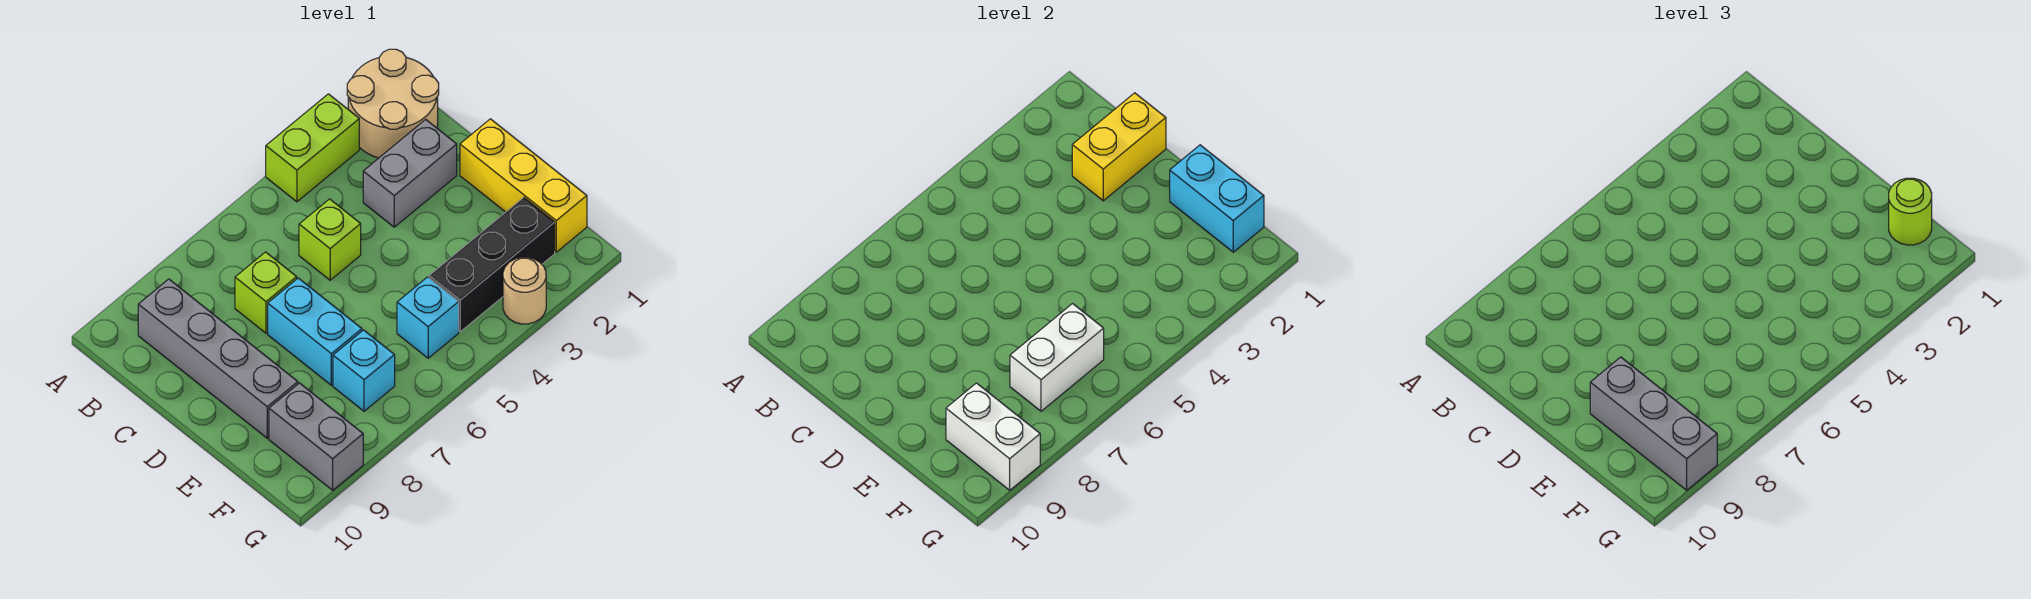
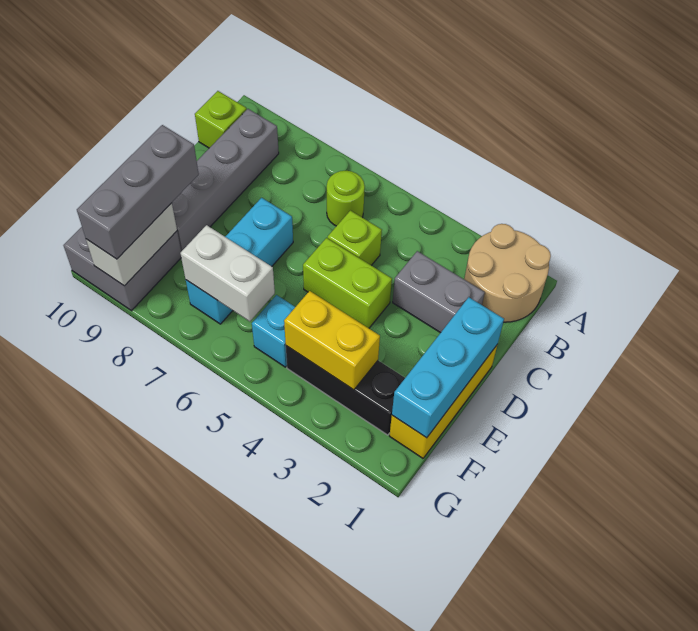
lime 1x2 brick [266,94,359,202] -> lime 1x2 brick moved to [303,238,392,328]
yellow 1x2 brick [1072,93,1166,201] -> yellow 1x2 brick moved to [284,291,380,390]
lime 1x1 brick [235,252,297,333] -> lime 1x1 brick moved to [195,91,247,148]
cyan 1x2 brick [1170,145,1264,252] -> cyan 1x3 brick [392,297,504,438]
lime 1x1 round brick [1889,178,1932,245] -> lime 1x1 round brick moved to [327,171,365,226]
grey 1x2 brick [269,383,363,490] -> grey 2x2 brick [64,227,181,311]
tan 1x1 round brick [503,257,546,324] -> none

